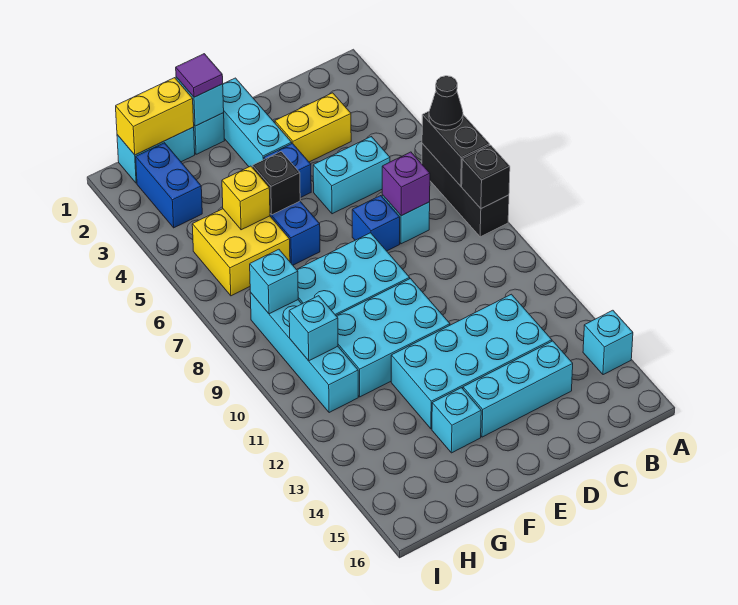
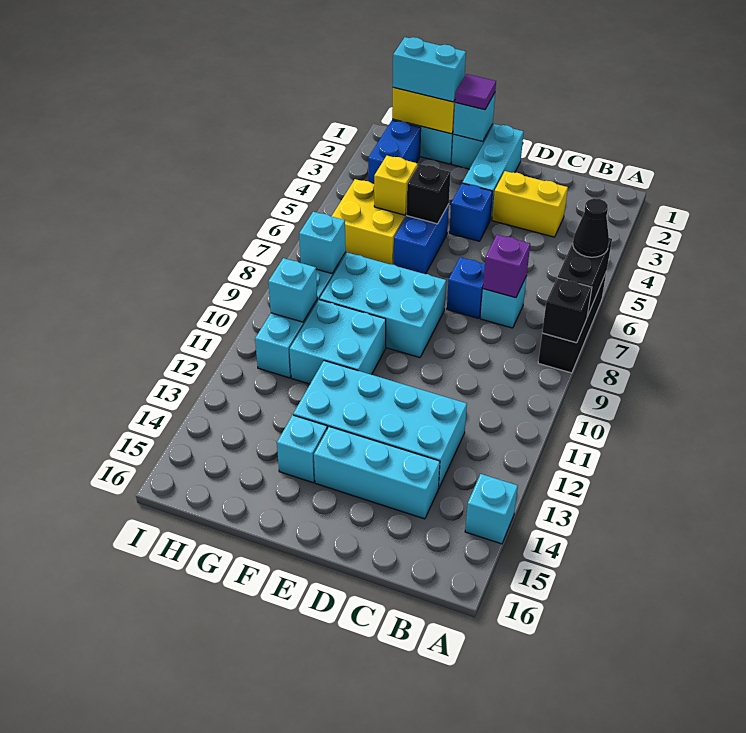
cyan 1x2 brick [313,137,390,214] -> cyan 1x2 brick moved to [393,37,466,102]
cyan 2x3 brick [336,279,450,397] -> cyan 2x2 brick [290,300,386,384]

